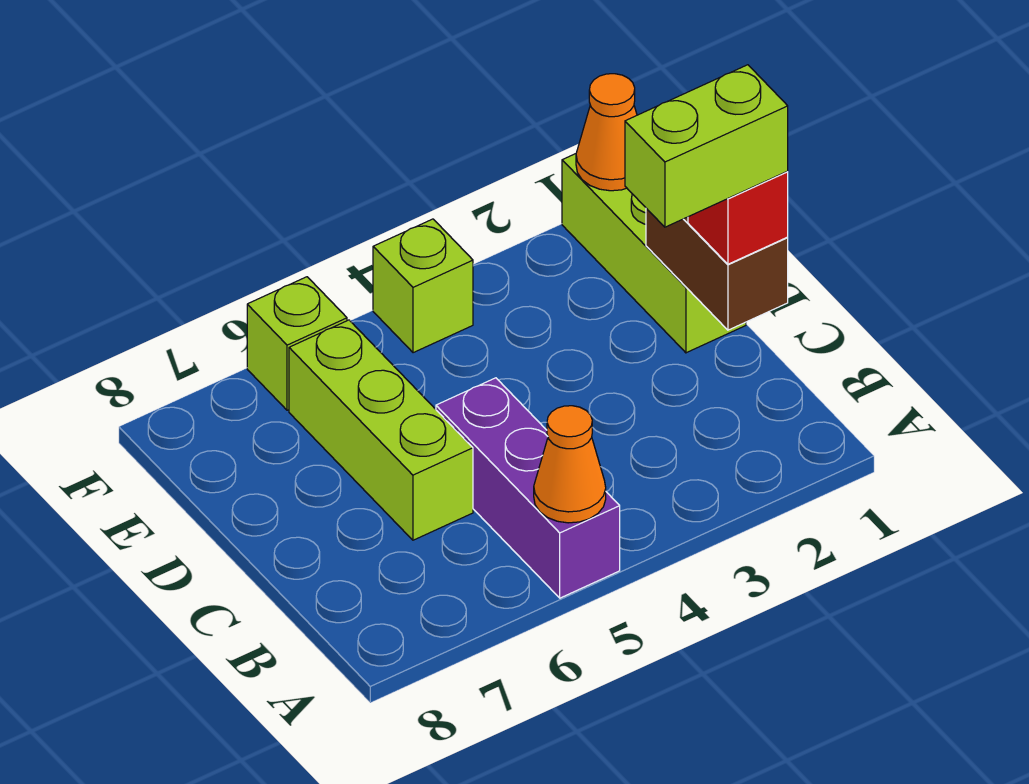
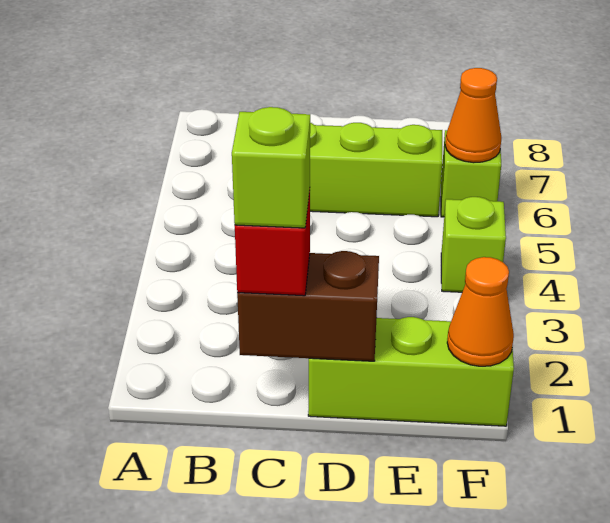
purple 1x3 brick [436,378,620,598] -> none
orange 1x1 cone [534,406,606,523] -> orange 1x1 cone moved to [445,68,501,163]
lime 1x2 brick [625,65,788,227] -> lime 1x1 brick [232,107,310,228]

